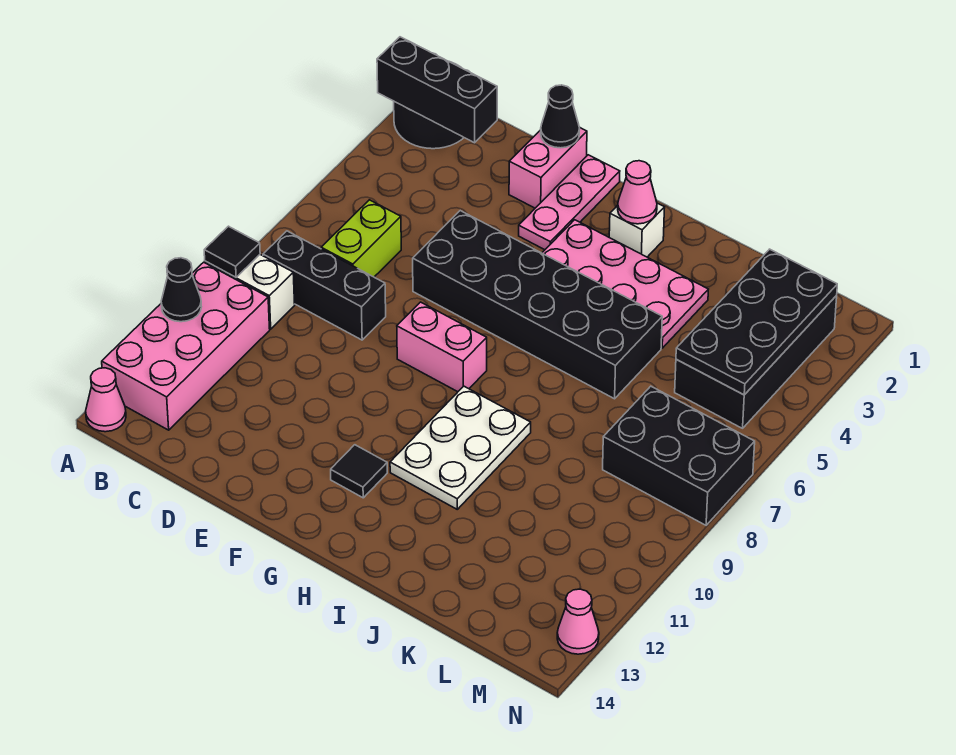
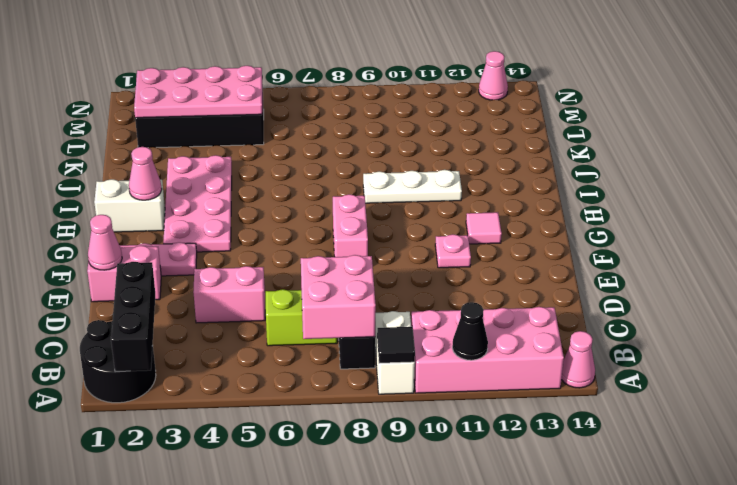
none -> pink 2x2 brick [301,255,376,339]
none -> pink 1x2 brick [193,266,265,323]
black 1x1 cone [541,85,580,148] -> pink 1x1 cone [88,215,122,270]
black 2x6 brick [413,211,662,399] -> none
none -> pink 1x1 plate [435,234,471,268]
black 1x1 tile [331,445,387,498] -> pink 1x1 tile [466,212,502,244]
white 1x1 brick [609,203,665,257] -> white 1x2 brick [94,179,165,232]
white 2x3 plate [390,386,531,509] -> white 1x3 plate [363,170,462,203]
black 2x4 plate [676,249,837,395] -> pink 2x4 plate [134,66,262,118]
black 2x3 brick [603,386,755,525] -> none

